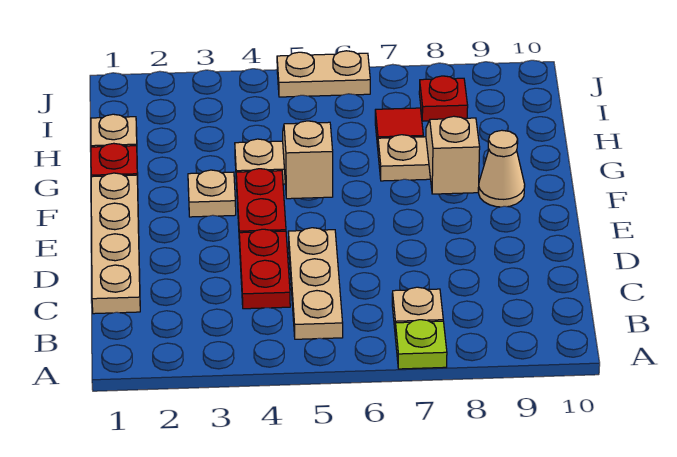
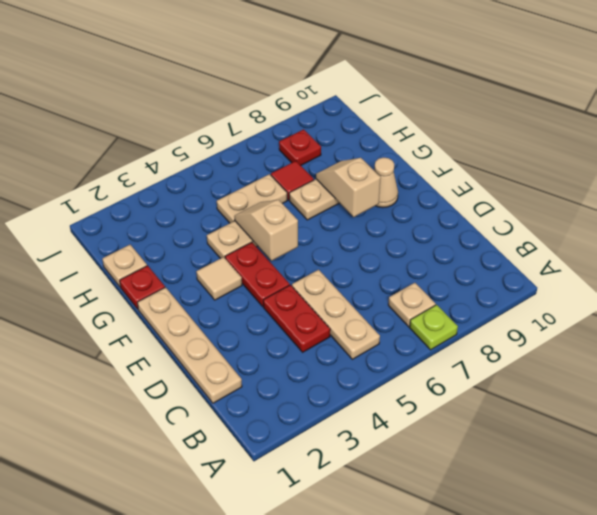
tan 1x1 plate [188,170,236,217] -> tan 1x1 tile [196,257,242,300]
tan 1x2 plate [277,51,370,97] -> tan 1x2 plate moved to [217,174,287,223]

